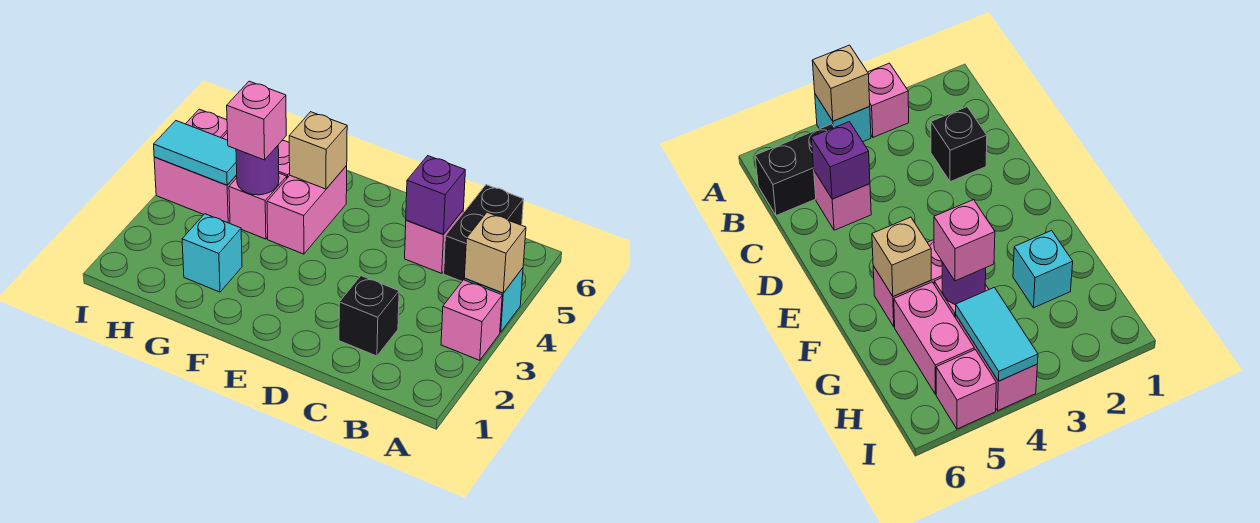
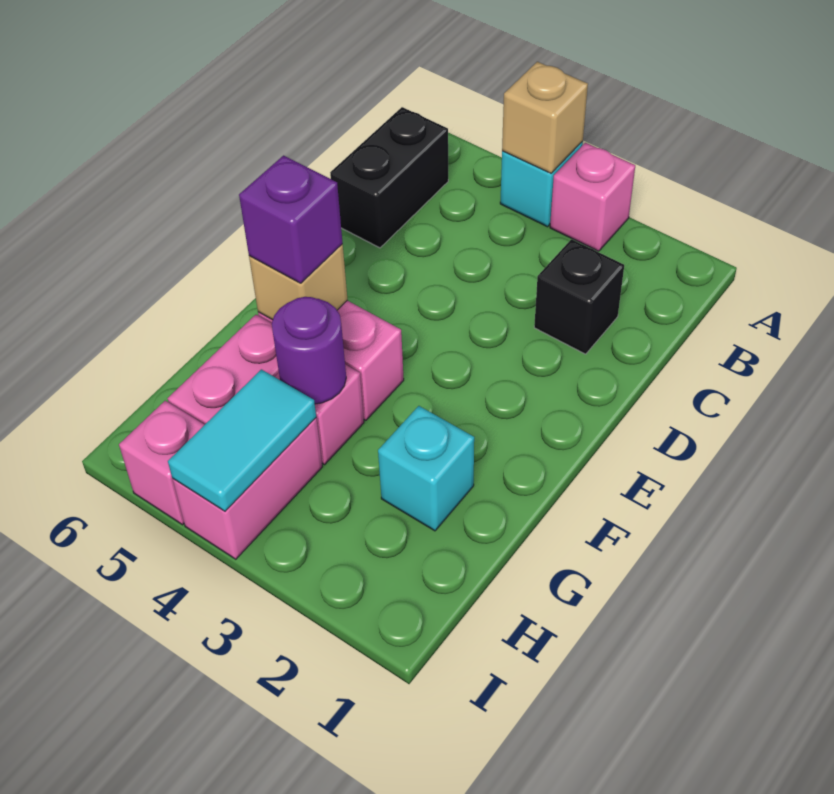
black 1x2 brick [444,185,524,281] -> black 1x2 brick turned to [330,107,448,248]
pink 1x1 brick [405,211,463,273] -> none
purple 1x1 brick [406,156,465,234] -> purple 1x1 brick moved to [239,156,343,283]
pink 1x1 brick [227,81,286,160] -> none

